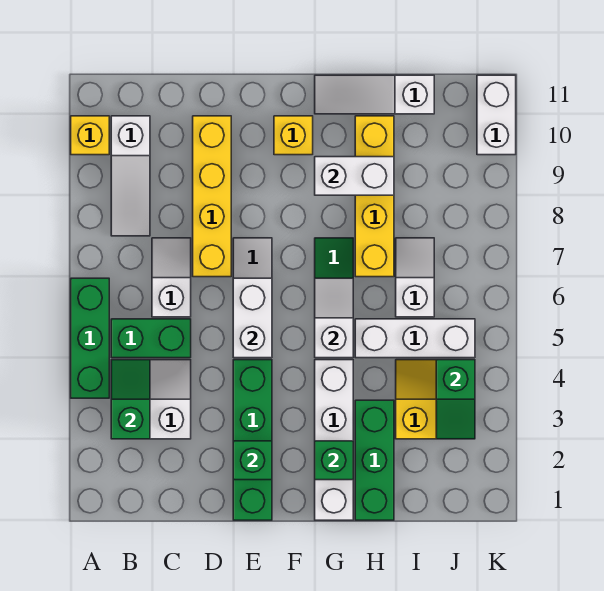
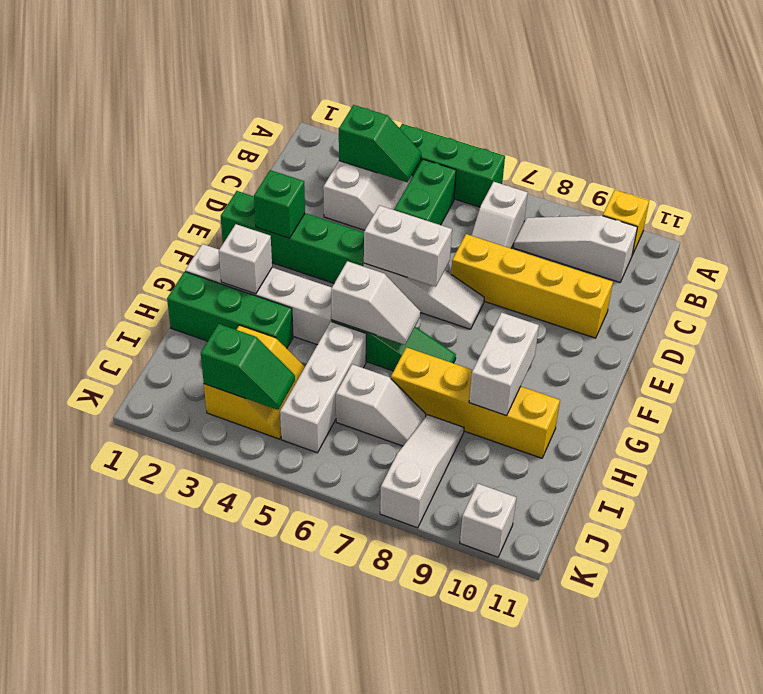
white 1x2 slope [152,238,191,317] -> white 1x2 slope turned to [471,182,528,248]
yellow 1x1 brick [274,116,313,155] -> none
green 1x1 brick [315,441,353,480] -> white 1x1 brick [219,224,272,294]
white 1x3 slope [315,75,434,114] -> white 1x3 slope moved to [380,415,464,528]
green 1x2 slope [436,360,475,439] -> green 1x2 slope turned to [201,324,295,410]
white 1x2 brick [477,75,516,155] -> white 1x1 brick [460,484,516,557]

